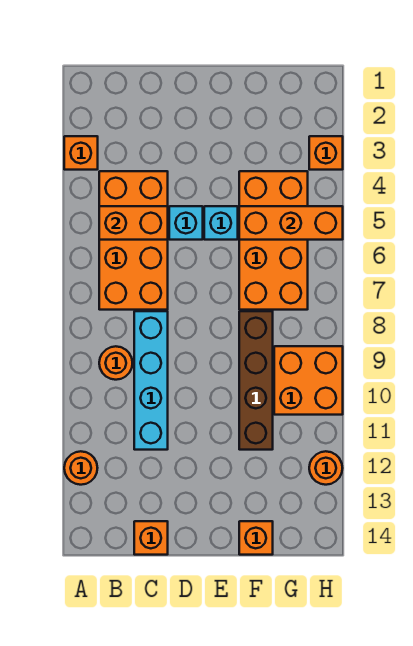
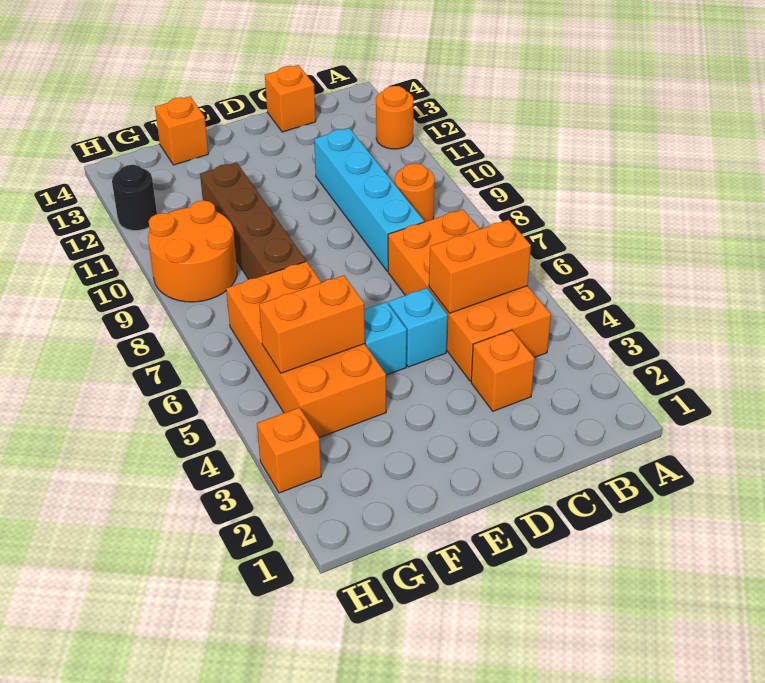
orange 1x1 brick [64,136,98,170] -> orange 1x1 brick moved to [471,330,535,411]
orange 1x3 brick [239,206,343,240] -> orange 1x2 brick [259,275,365,373]
orange 2x2 brick [274,346,343,415] -> orange 2x2 round brick [148,200,237,302]
orange 1x1 round brick [309,451,342,485] -> black 1x1 round brick [112,165,157,231]

